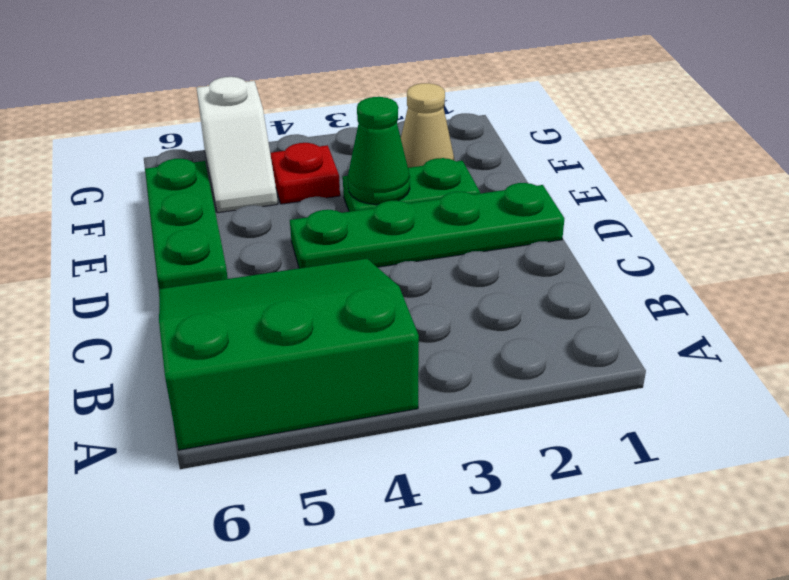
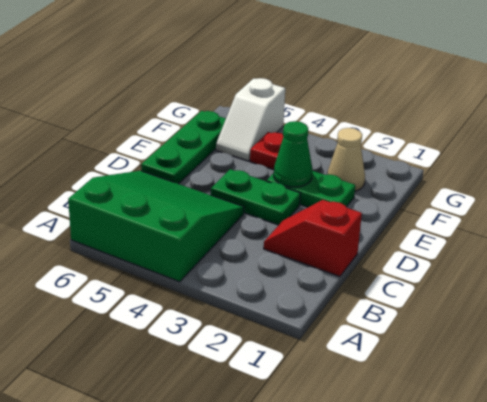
none -> red 1x2 slope [264,200,362,277]
green 1x4 plate [290,183,564,268] -> green 1x2 plate [211,169,300,225]

